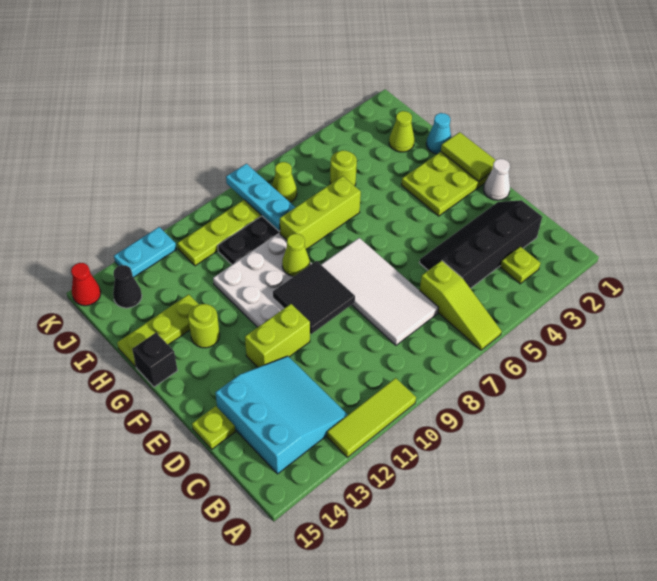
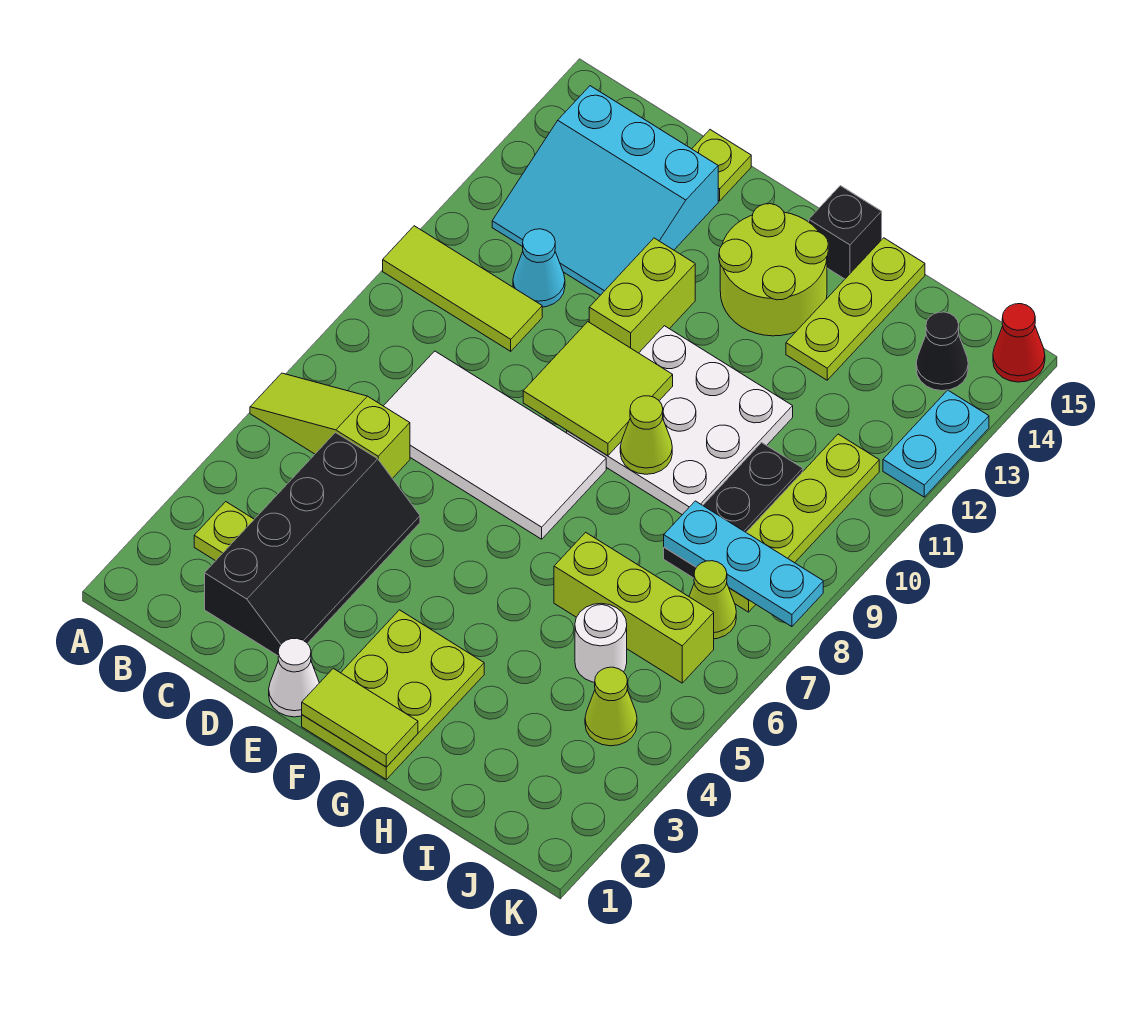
lime 1x3 tile [327,378,416,457] -> lime 1x3 tile turned to [383,226,542,351]
black 2x2 tile [273,261,355,334] -> lime 2x2 tile [523,322,673,456]
lime 1x1 round brick [188,304,220,348] -> lime 2x2 round brick [719,204,828,336]
cyan 1x1 cone [426,113,451,154] -> cyan 1x1 cone moved to [513,229,565,307]
lime 1x3 brick [280,176,361,249] -> lime 1x3 brick turned to [554,532,714,683]
lime 1x1 cone [389,111,414,152] -> lime 1x1 cone moved to [585,667,637,746]
lime 1x1 round brick [330,150,357,186] -> white 1x1 round brick [575,603,627,682]

